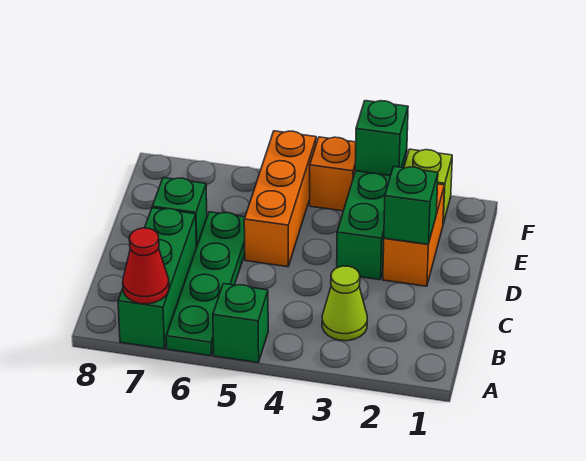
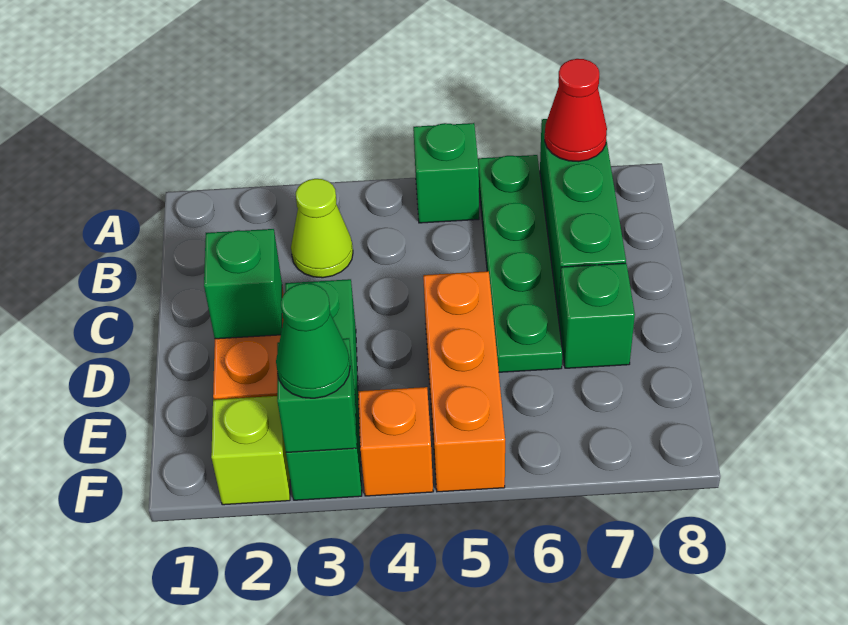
none -> green 1x1 cone [276,283,350,398]

